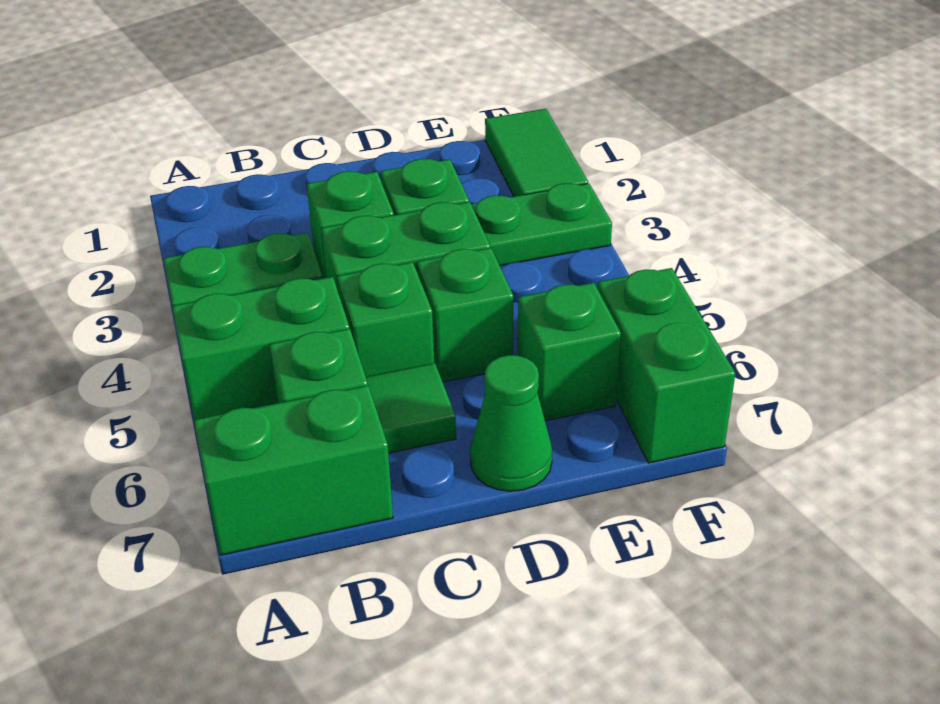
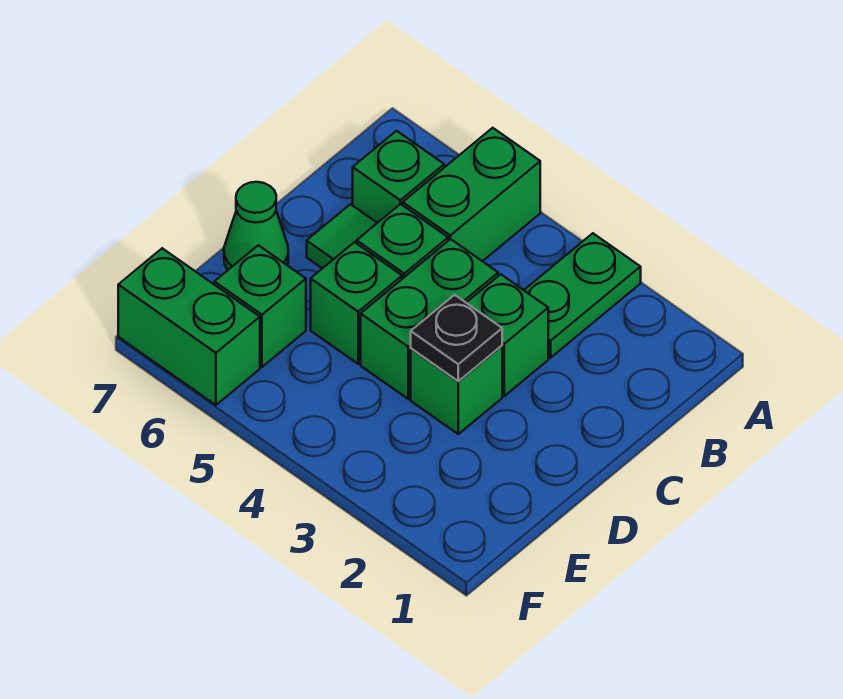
green 1x2 brick [194,386,393,555] -> none
none -> black 1x1 plate [411,295,502,381]
green 1x2 plate [471,183,612,266] -> none
green 1x2 tile [485,109,588,197] -> none

